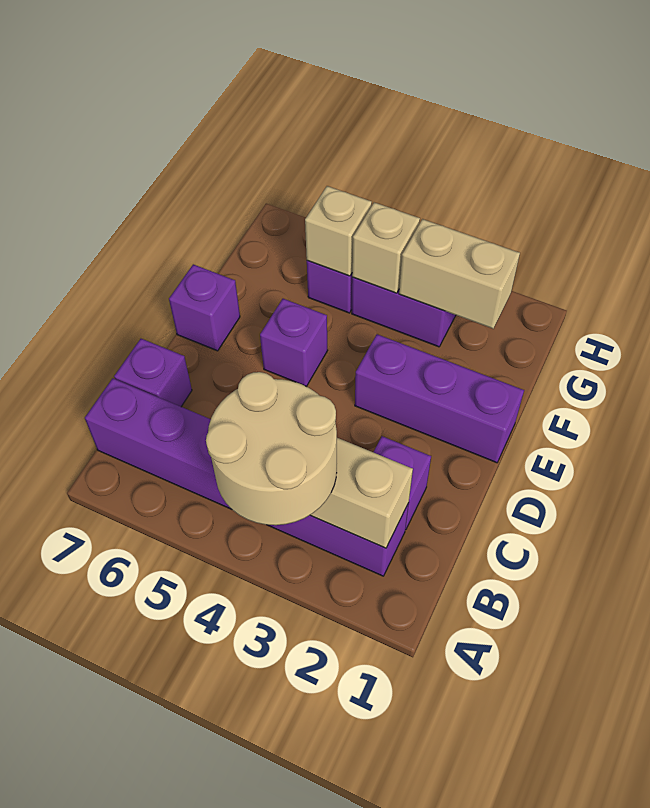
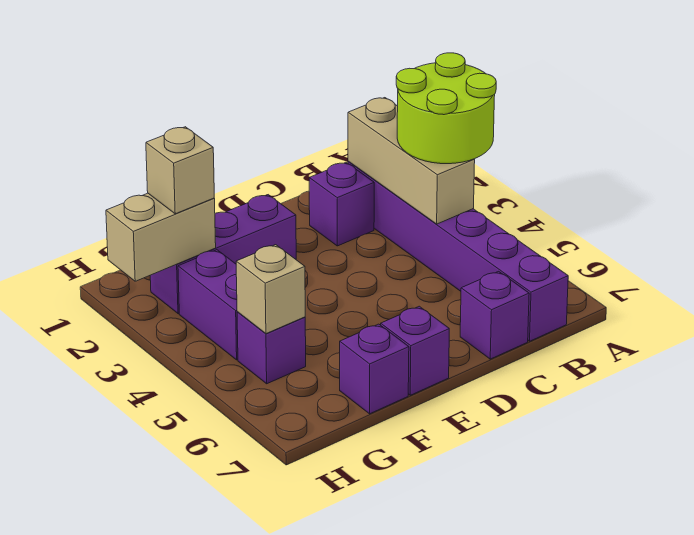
tan 2x2 round brick [206,372,337,525] -> lime 2x2 round brick [396,53,496,164]
purple 1x3 brick [355,334,524,463] -> purple 1x3 brick turned to [150,195,296,314]
purple 1x1 brick [260,299,328,386] -> purple 1x1 brick moved to [340,324,409,414]
tan 1x2 brick [399,219,520,329] -> tan 1x2 brick turned to [106,193,216,281]
tan 1x1 brick [352,202,420,293] -> tan 1x1 brick moved to [146,127,214,214]

